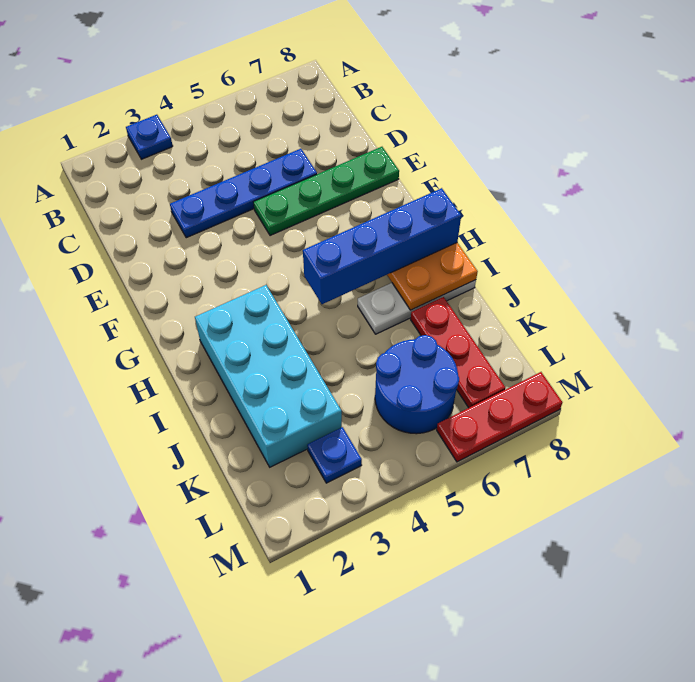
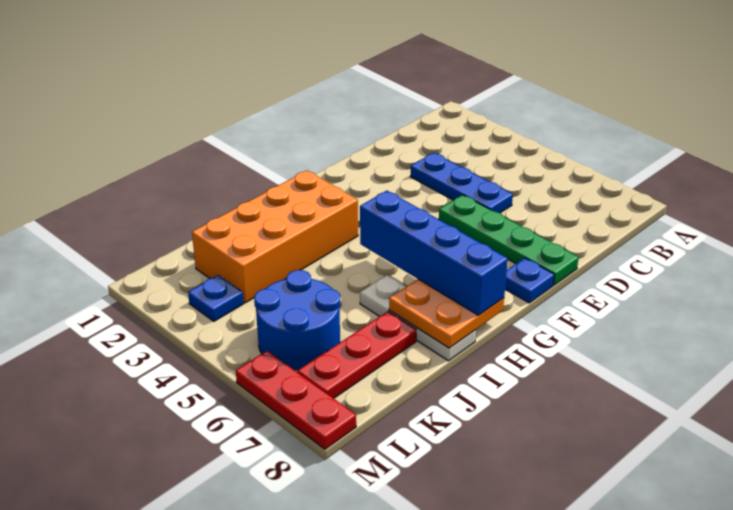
blue 1x1 plate [126,115,173,159] -> blue 1x1 plate moved to [505,258,554,303]
blue 1x4 plate [170,149,317,238] -> blue 1x3 plate [410,153,513,213]
cyan 2x4 brick [195,285,342,467] -> orange 2x4 brick [192,171,358,303]

